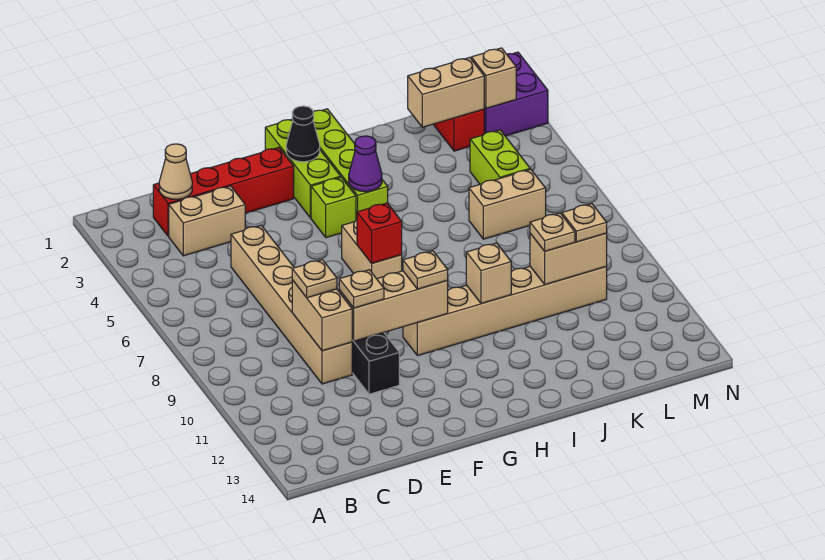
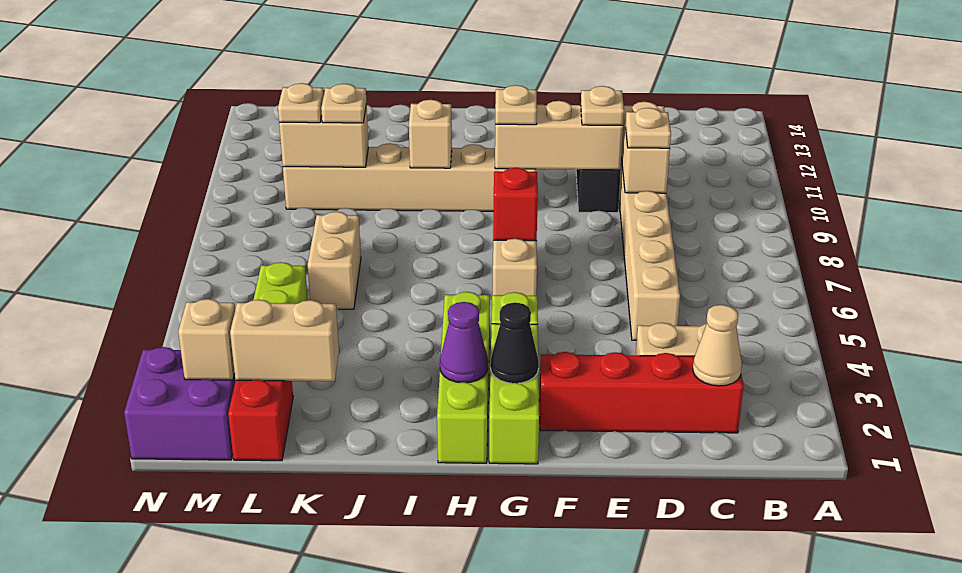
purple 1x1 cone [349,136,382,192] -> purple 1x1 cone moved to [440,302,488,383]
tan 1x2 brick [469,169,546,239] -> tan 1x2 brick turned to [308,212,361,309]

